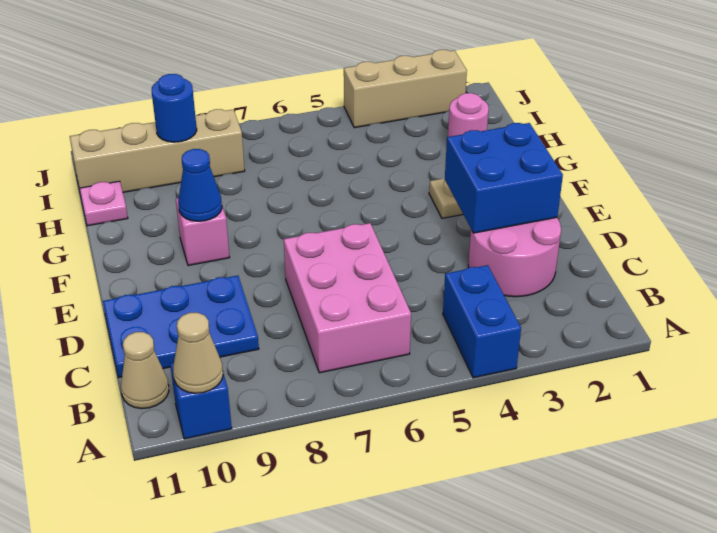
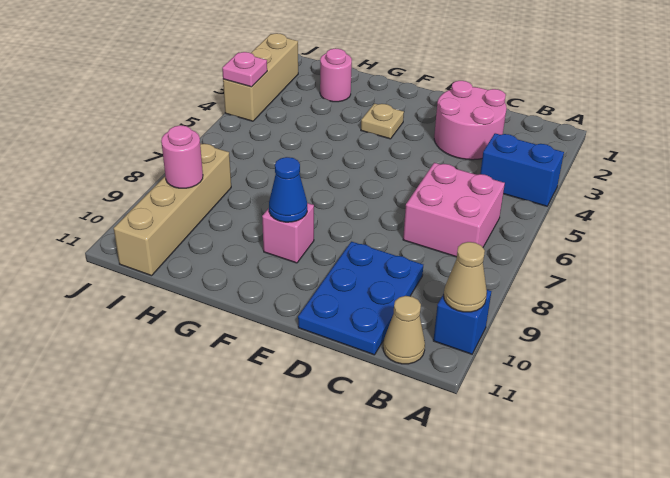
pink 2x3 brick [284,223,411,373] -> pink 2x2 brick [403,163,505,257]
blue 2x2 brick [445,123,563,233] -> none
pink 1x1 plate [79,181,128,226] -> pink 1x1 plate moved to [222,52,267,87]
blue 1x1 round brick [152,74,197,142] -> pink 1x1 round brick [161,125,203,188]

